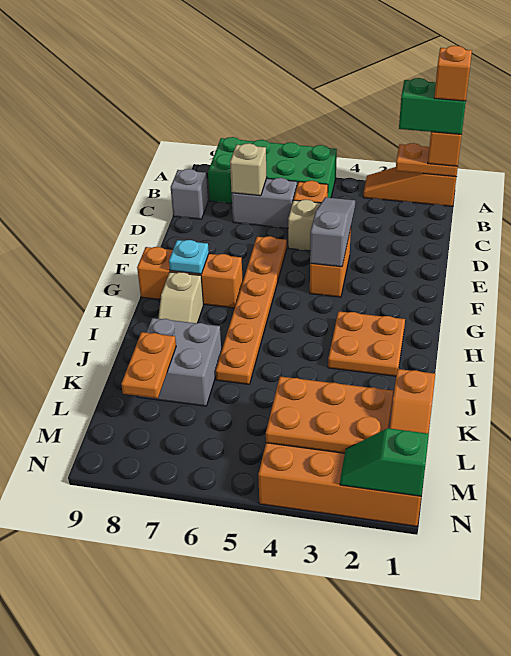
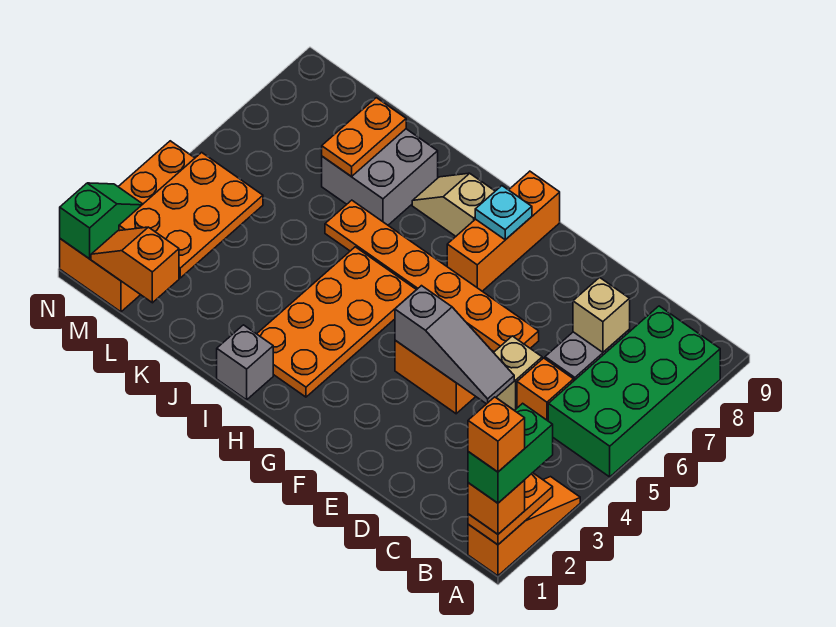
grey 1x1 brick [171,169,208,219] -> grey 1x1 brick moved to [217,325,273,400]
orange 2x2 plate [328,311,405,376] -> orange 2x4 plate [257,247,416,397]
orange 1x2 plate [121,332,176,398] -> orange 1x2 plate turned to [322,98,406,177]

